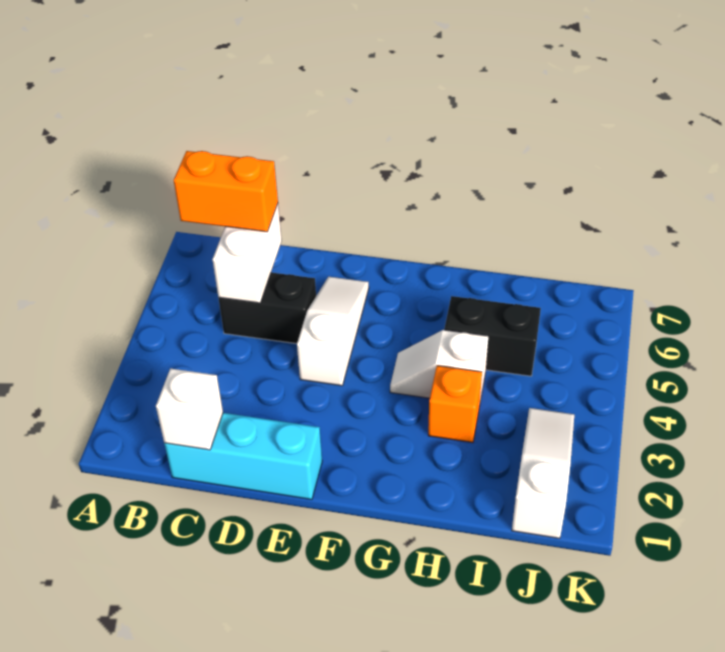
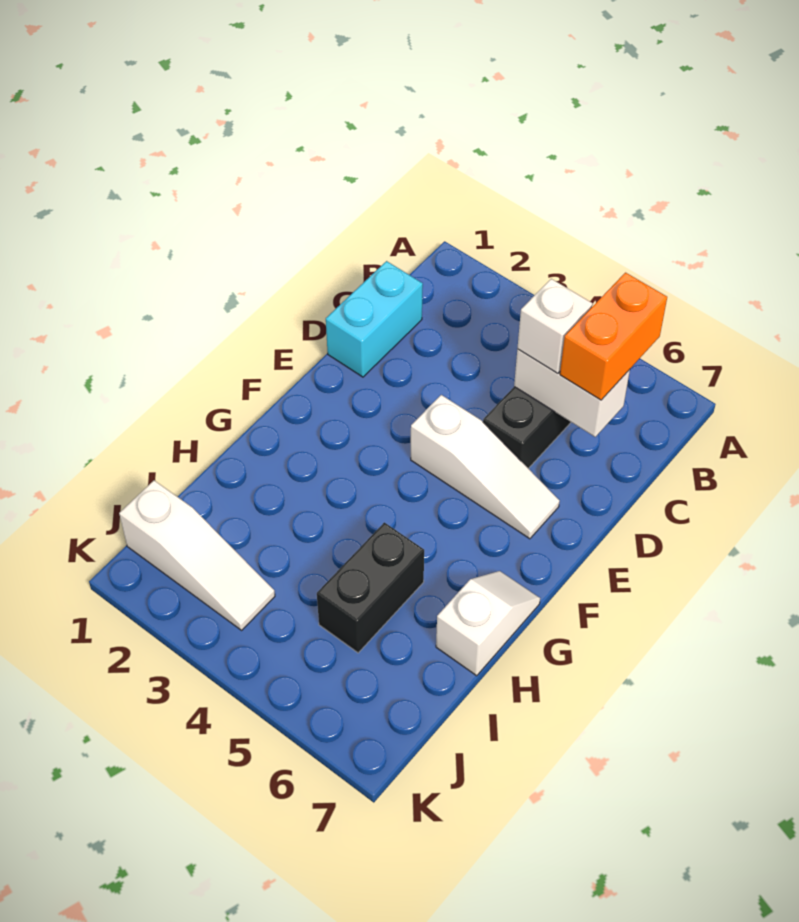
cyan 1x3 brick [164,413,322,499] -> cyan 1x2 brick [326,261,423,377]
white 1x1 brick [156,368,223,450] -> white 1x1 brick moved to [517,279,592,373]
white 1x2 slope [390,330,489,401] -> white 1x2 slope moved to [436,571,540,676]
orange 1x1 brick [428,366,482,443] -> none

